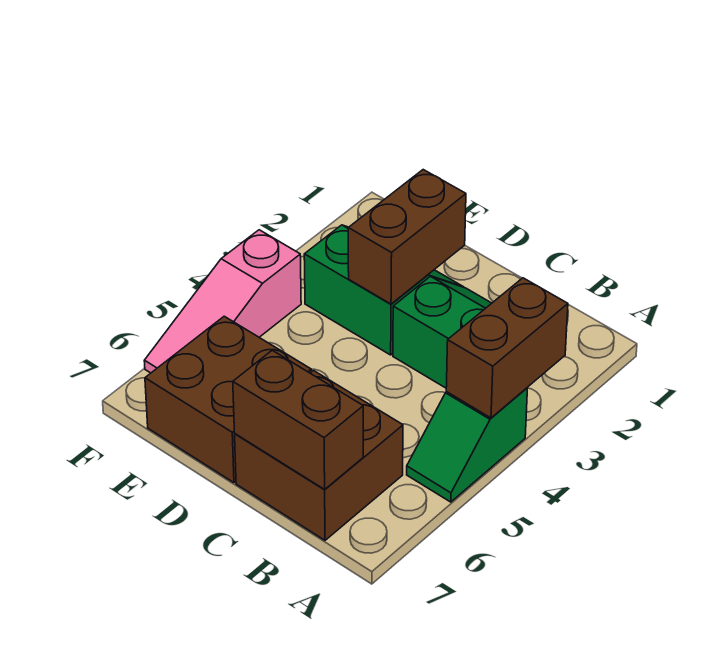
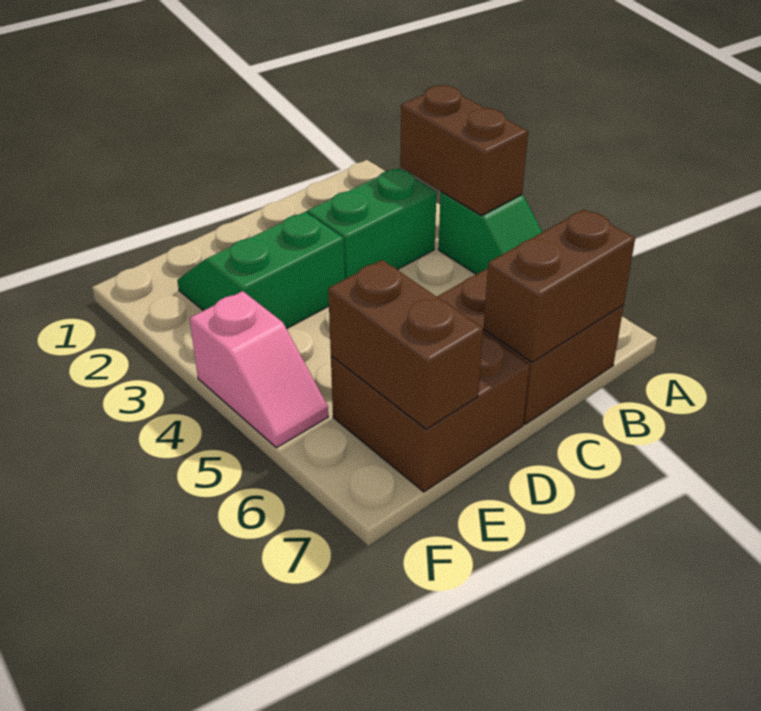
brown 1x2 brick [348,170,466,304] -> brown 1x2 brick moved to [328,260,483,429]
pink 1x3 slope [144,230,301,373] -> pink 1x2 slope [190,291,328,448]

